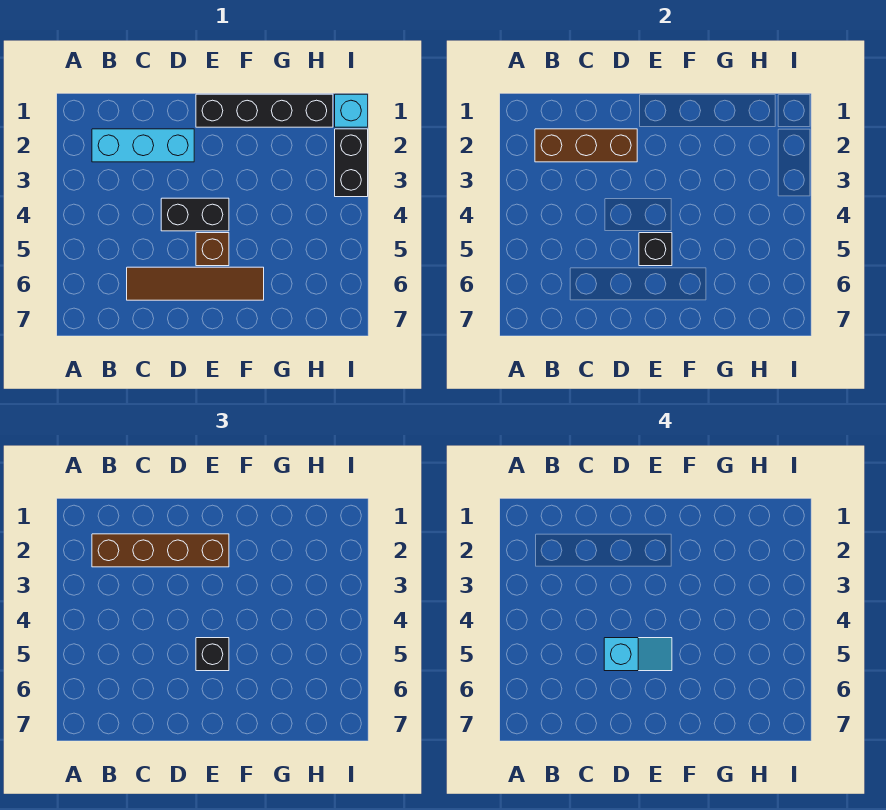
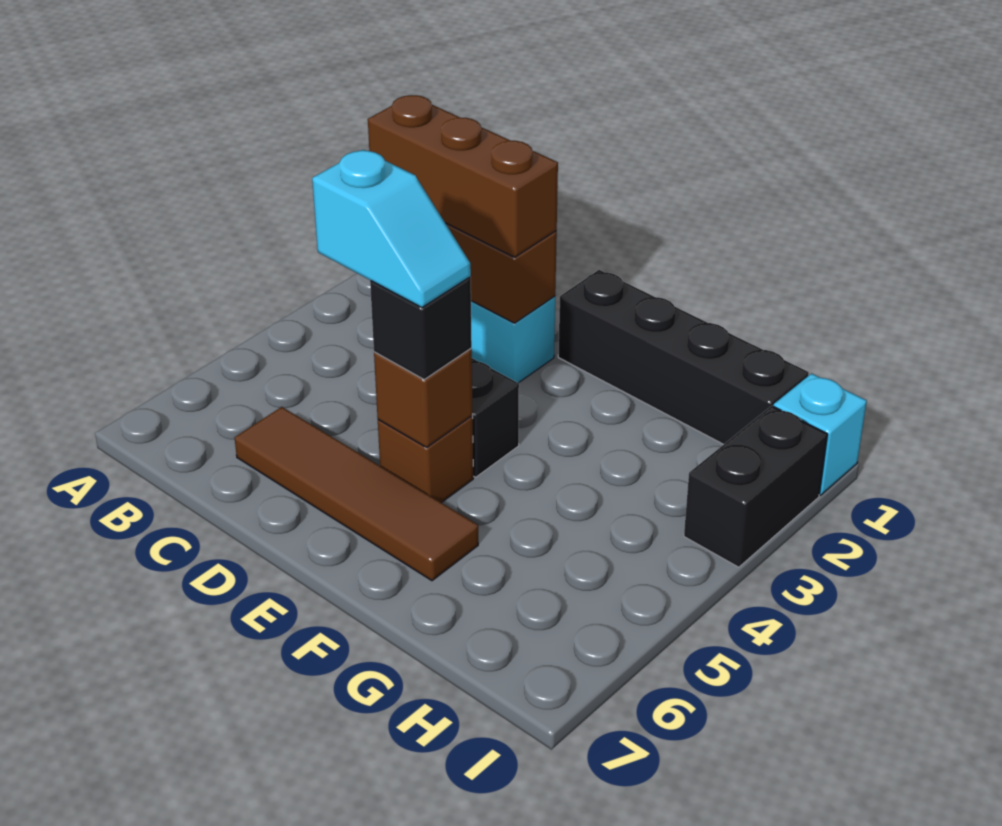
brown 1x4 brick [92,534,229,567] -> brown 1x3 brick [368,95,558,257]
black 1x1 brick [639,233,672,266] -> brown 1x1 brick [374,349,473,448]

